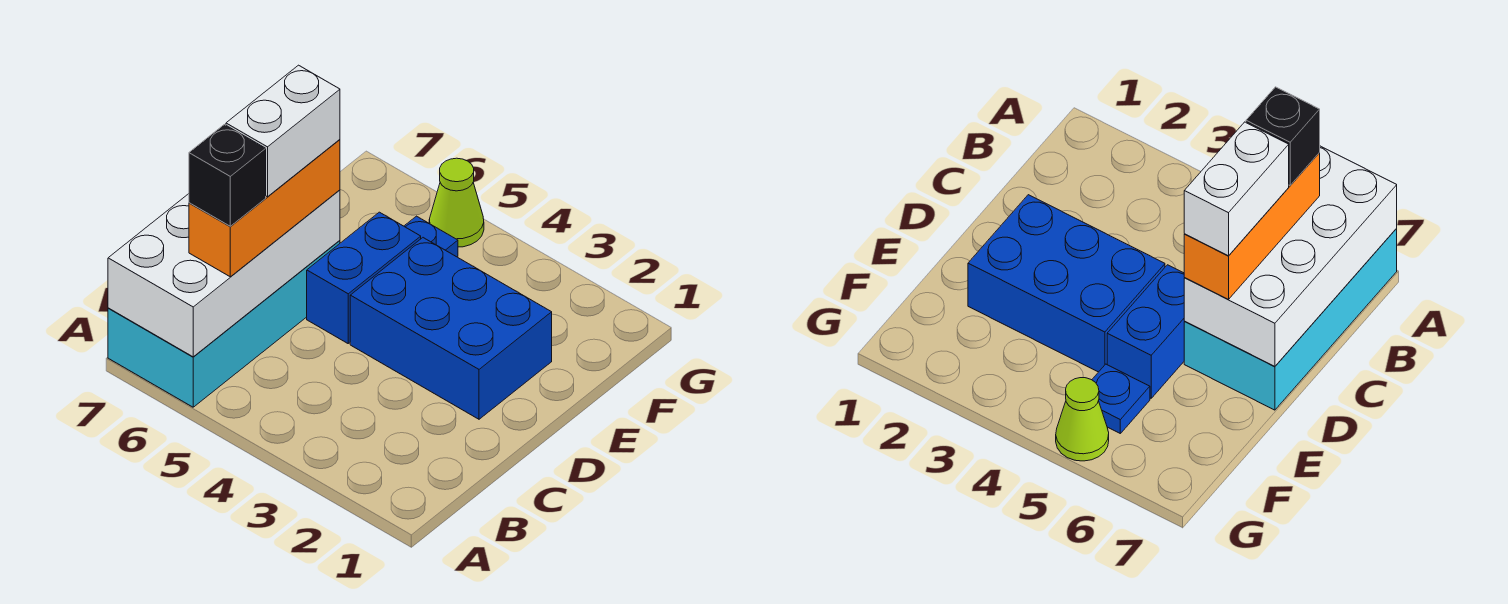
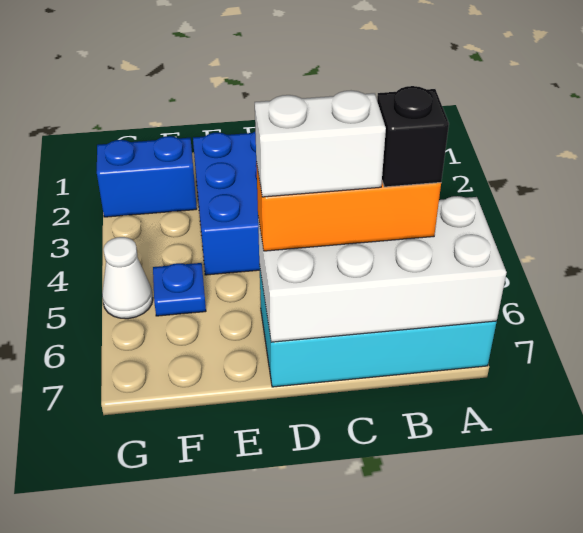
blue 1x2 brick [307,212,421,343] -> blue 1x2 brick moved to [97,136,197,217]
lime 1x1 cone [429,158,484,247] -> white 1x1 cone [102,237,153,319]

